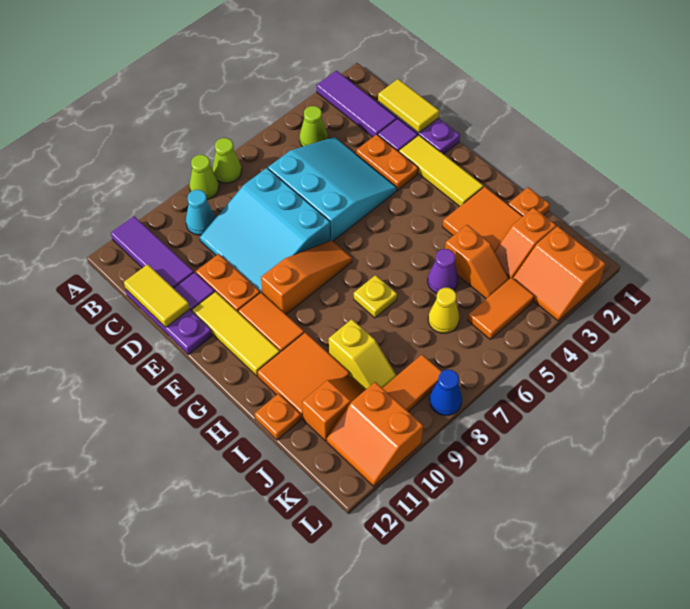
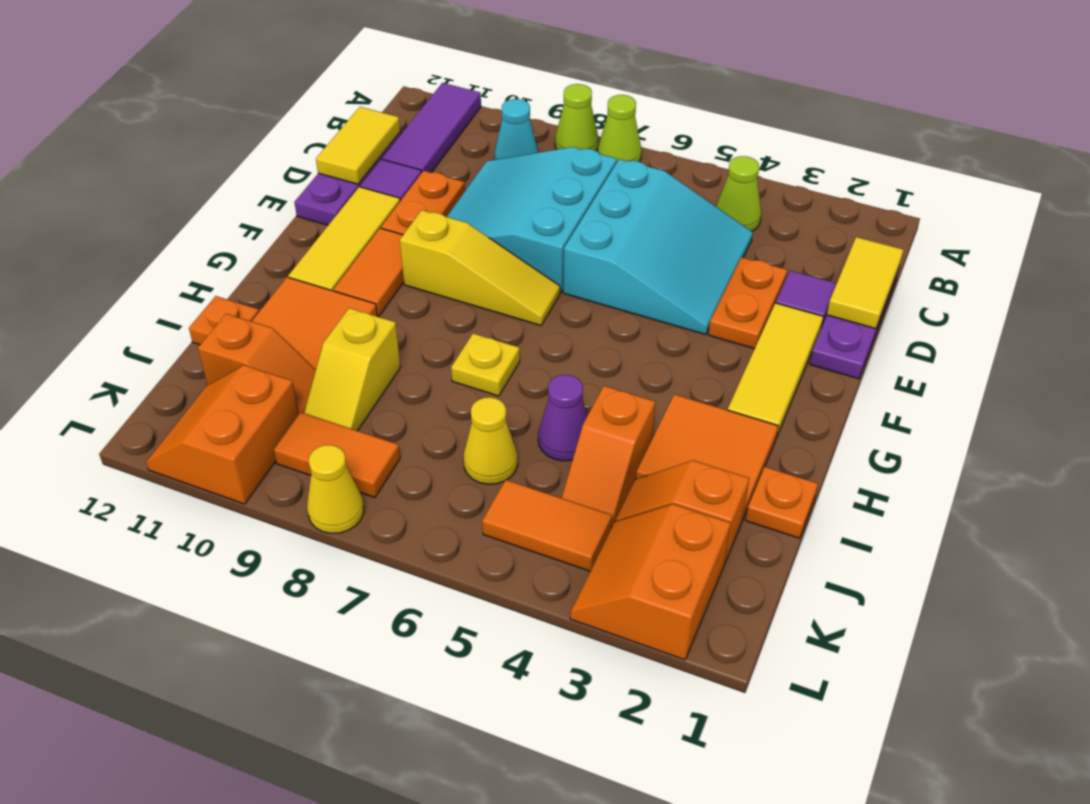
purple 1x3 tile [316,71,397,137] -> none
orange 1x3 slope [261,240,352,314] -> yellow 1x3 slope [400,210,560,325]
blue 1x1 cone [430,370,462,416] -> yellow 1x1 cone [307,445,364,533]

